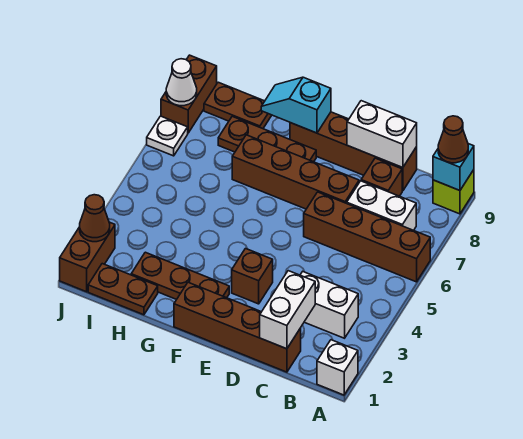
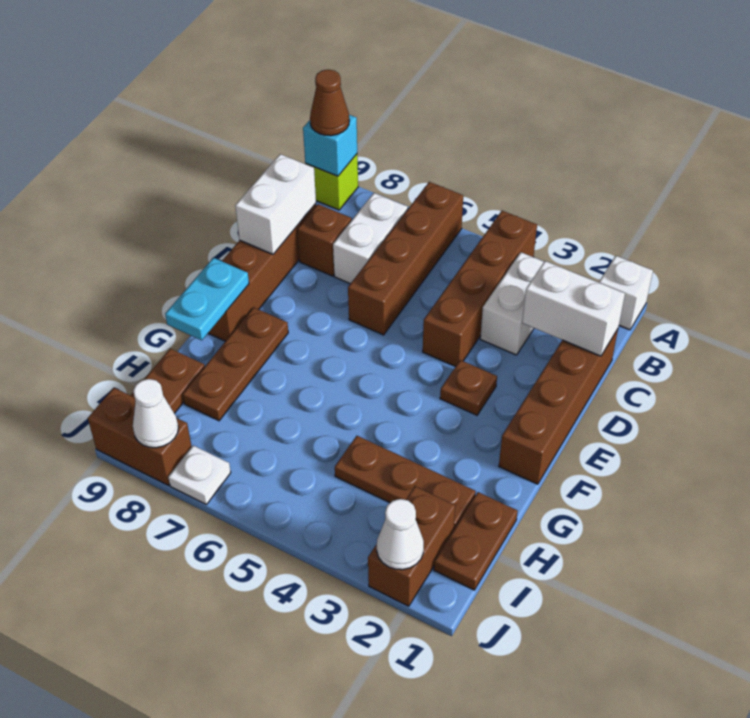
brown 1x4 brick [232,135,359,209] -> brown 1x4 brick moved to [423,211,537,367]
brown 1x1 brick [232,249,273,304] -> brown 1x1 plate [440,360,497,415]
brown 1x3 plate [131,252,229,300] -> brown 1x3 plate turned to [335,436,476,529]
cyan 1x2 slope [261,77,331,133] -> cyan 1x2 plate [165,258,249,340]
brown 1x2 brick [60,222,115,292] -> brown 1x2 brick turned to [368,486,455,606]
brown 1x1 cone [80,195,110,242] -> white 1x1 cone [377,499,424,570]

